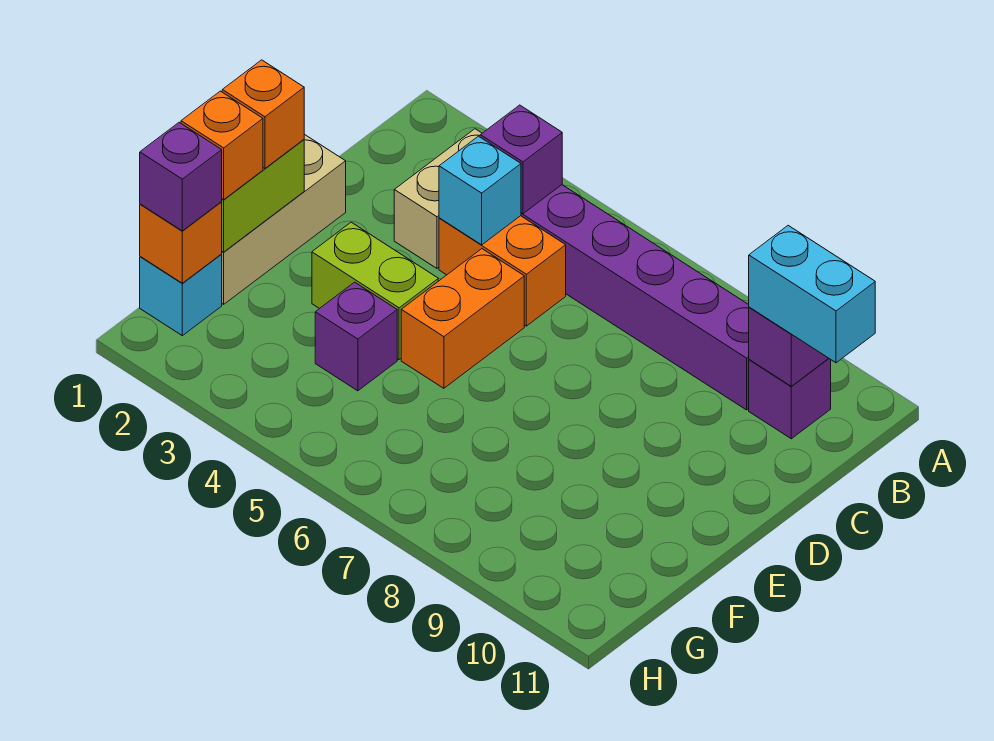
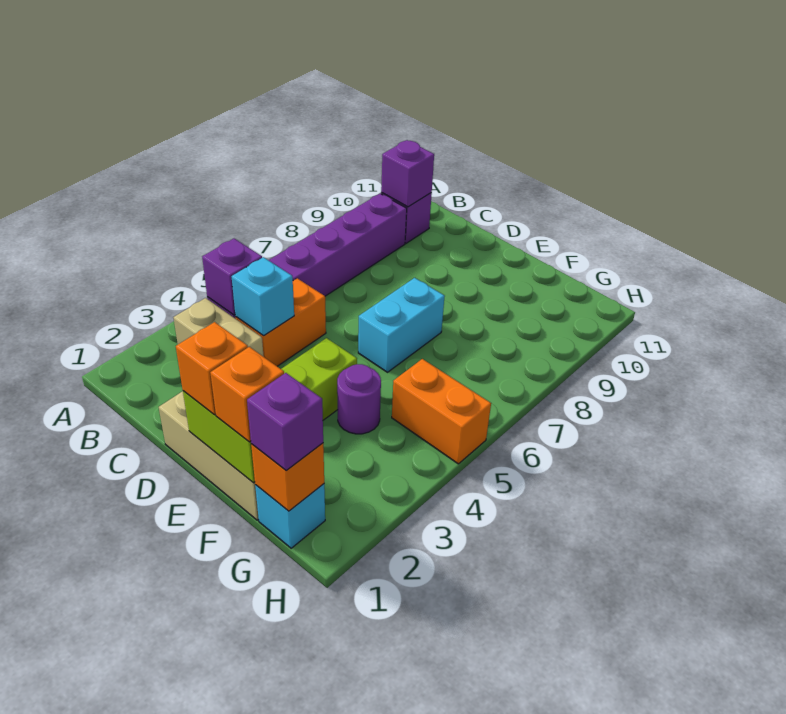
cyan 1x2 brick [749,226,875,363] -> cyan 1x2 brick moved to [358,278,445,372]
orange 1x2 brick [401,249,524,388] -> orange 1x2 brick moved to [392,359,491,464]
purple 1x1 brick [315,282,397,391] -> purple 1x1 round brick [337,364,381,434]

